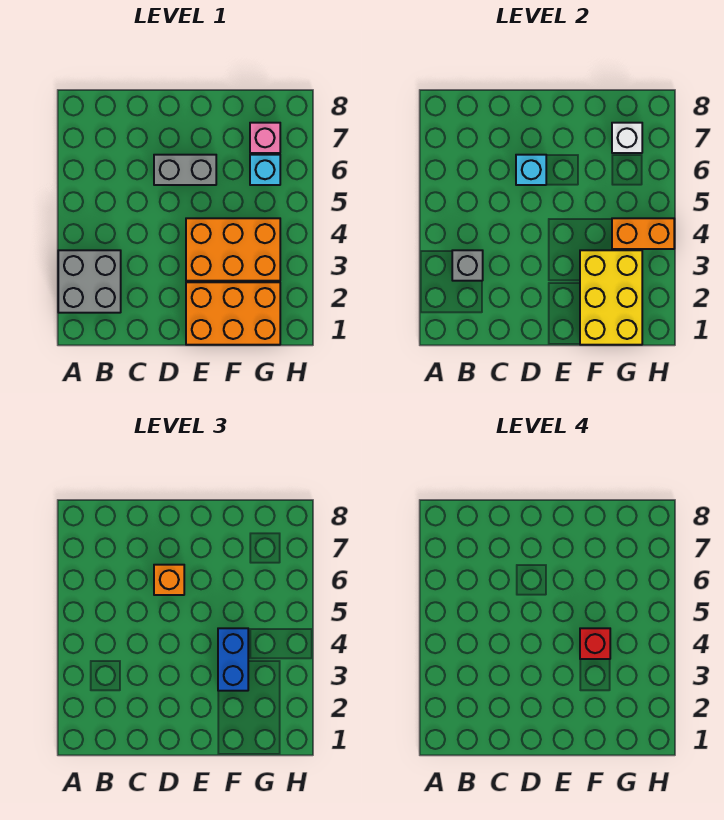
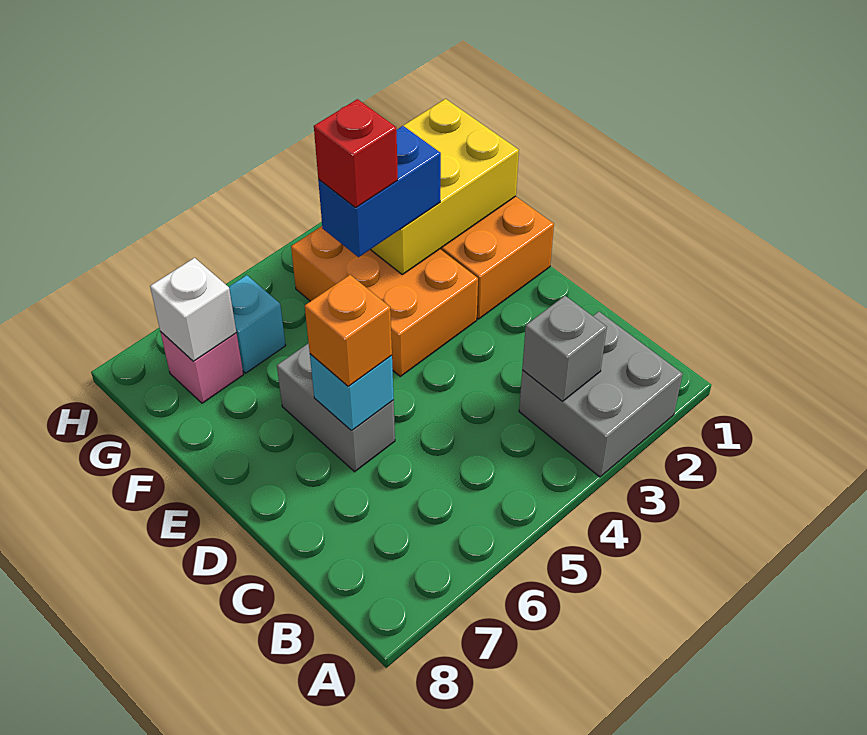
orange 1x2 brick [612,218,674,249] -> none

